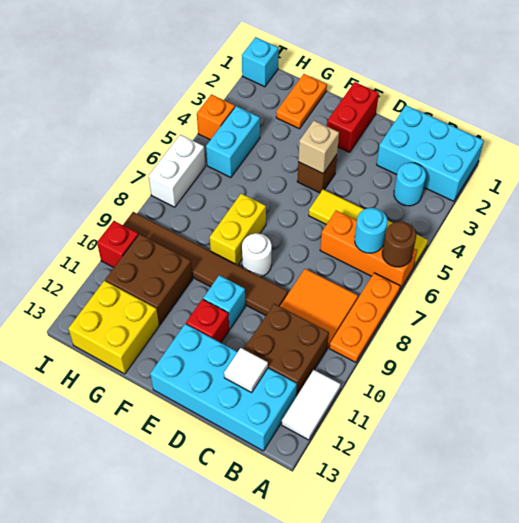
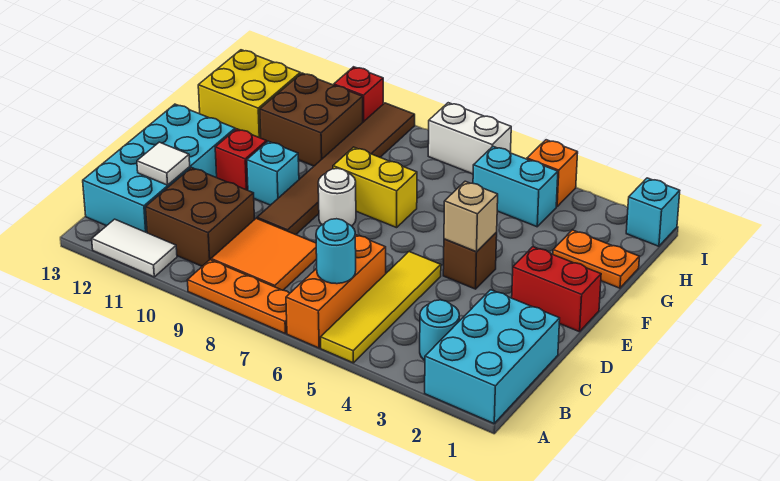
brown 1x1 round brick [382,222,416,267] -> none

